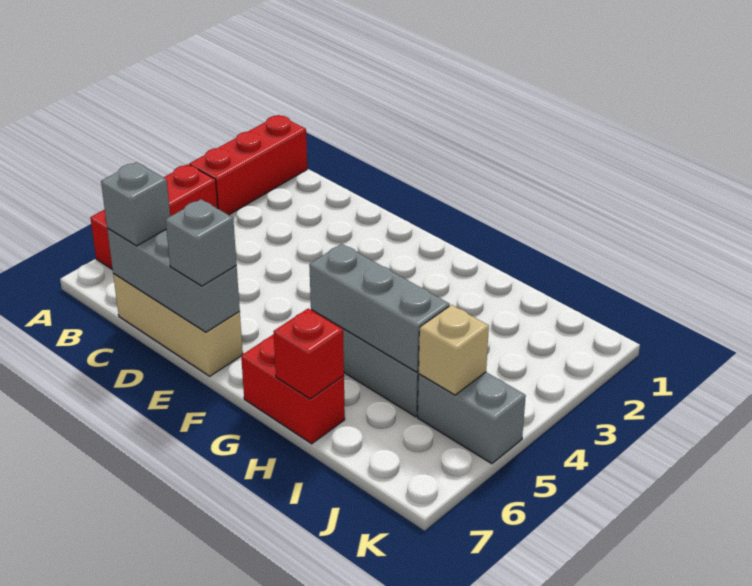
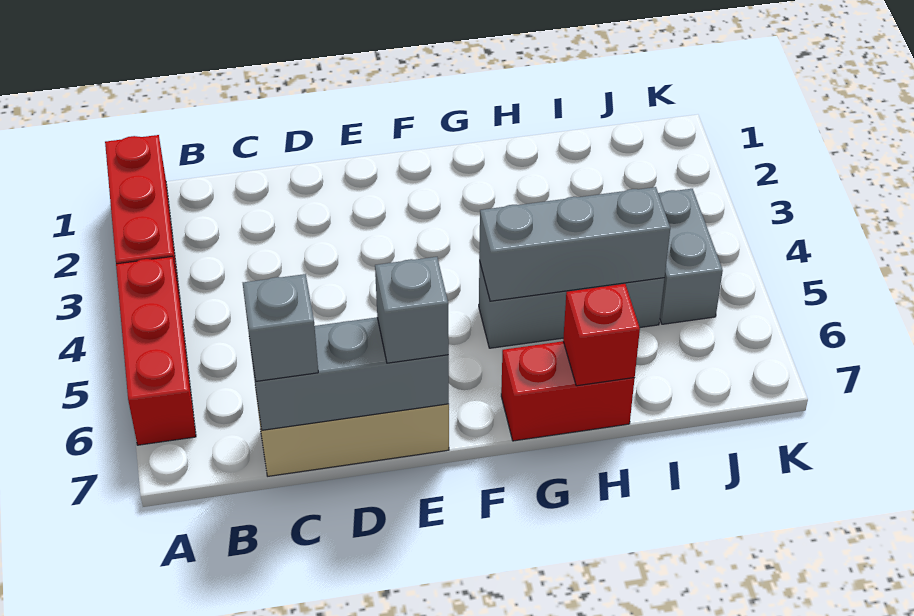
grey 1x2 brick [418,372,526,464] -> grey 1x2 brick turned to [658,189,723,324]
tan 1x1 brick [419,305,489,395] -> none

